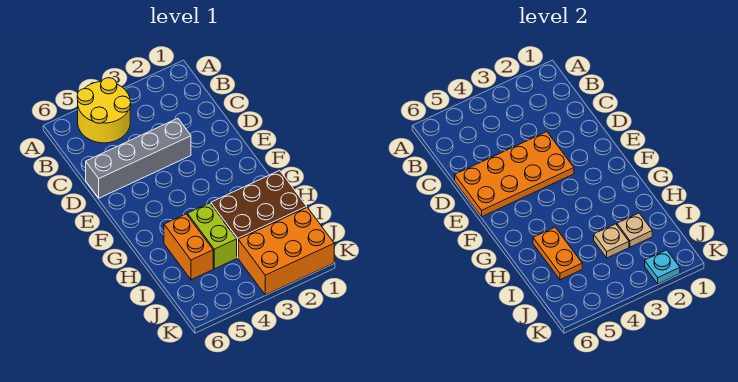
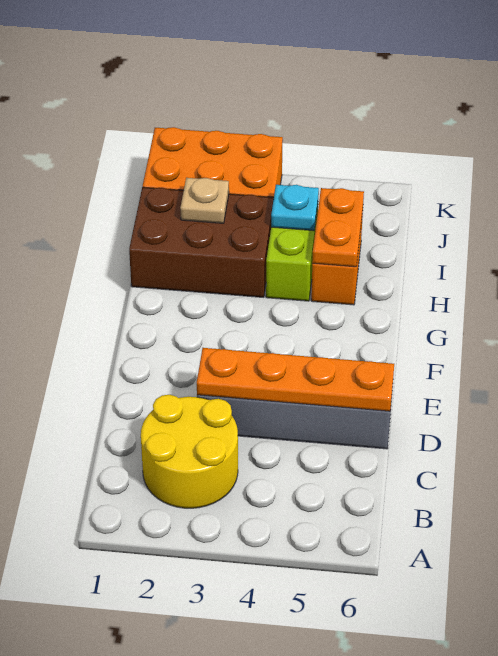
yellow 2x2 round brick [77,78,131,143] -> yellow 2x2 round brick moved to [141,395,238,508]
orange 2x4 plate [455,132,574,217] -> orange 1x4 plate [197,348,394,411]
tan 1x1 plate [594,224,629,258] -> none
cyan 1x1 plate [645,250,680,284] -> cyan 1x1 plate moved to [271,185,319,231]

